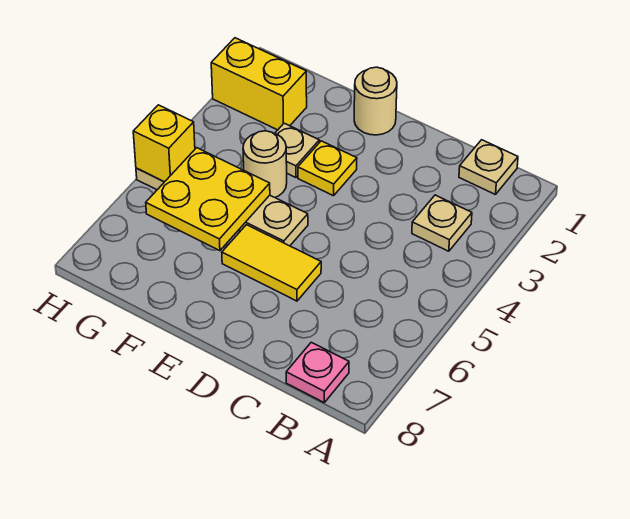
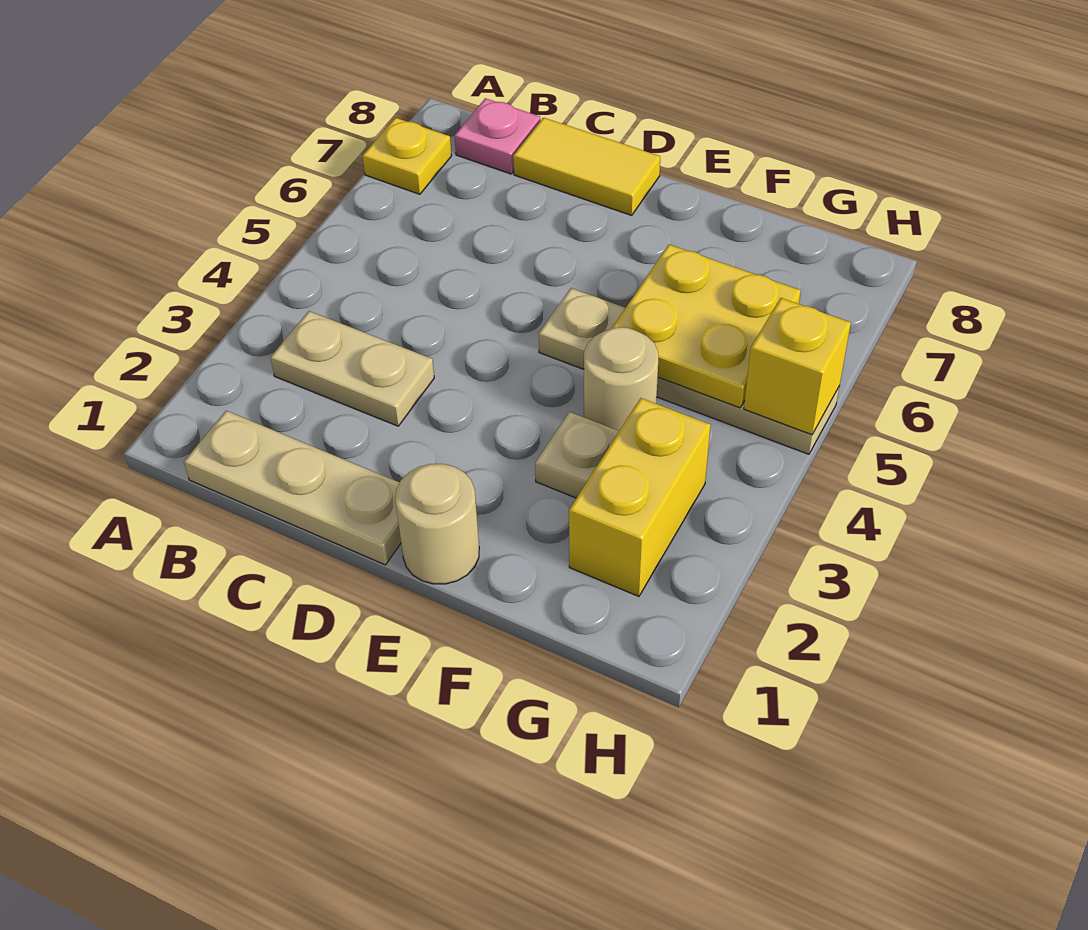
tan 1x1 plate [459,140,518,195] -> tan 1x3 plate [184,411,401,565]
tan 1x1 plate [412,195,472,251] -> tan 1x2 plate [271,311,434,426]
yellow 1x2 tile [222,225,321,301] -> yellow 1x2 tile moved to [513,118,660,215]
yellow 1x1 plate [298,141,357,196] -> yellow 1x1 plate moved to [363,118,452,194]
yellow 1x2 brick [211,38,307,130] -> yellow 1x2 brick turned to [569,398,711,596]

